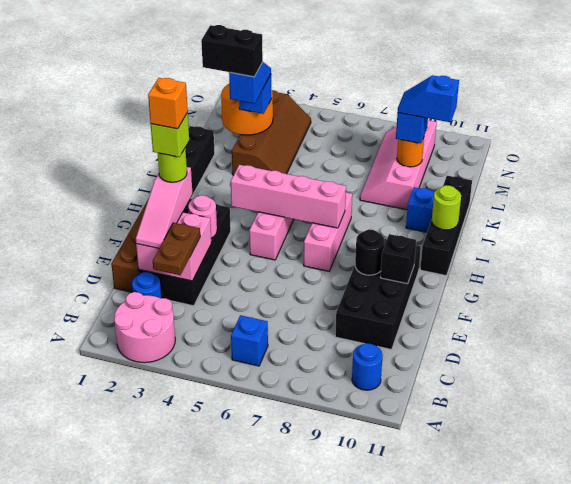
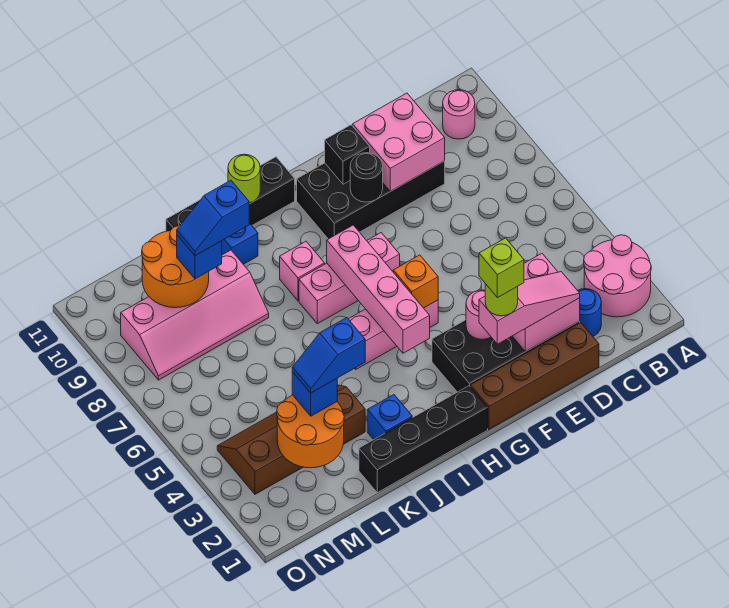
blue 1x1 brick [231,315,268,366] -> blue 1x1 brick moved to [367,395,412,440]
blue 1x1 round brick [352,343,383,390] -> pink 1x1 round brick [443,90,475,139]
brown 1x2 plate [153,223,200,275] -> none
none -> pink 2x2 brick [353,93,445,191]
orange 1x1 brick [148,78,188,129] -> orange 1x1 brick moved to [393,255,438,308]
none -> pink 1x1 brick [280,242,325,301]
black 1x2 brick [201,25,263,77] -> none
orange 1x1 round brick [397,138,424,167] -> orange 2x2 round brick [142,226,209,308]
blue 1x2 slope [398,75,459,122] -> blue 1x2 slope turned to [177,180,249,256]

